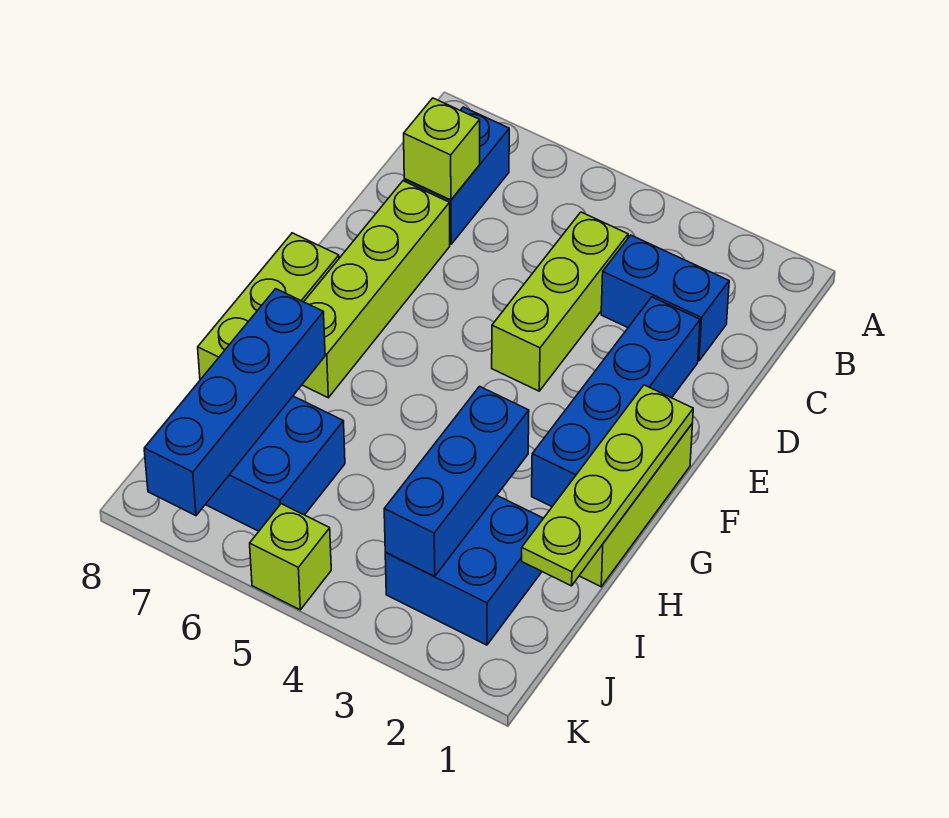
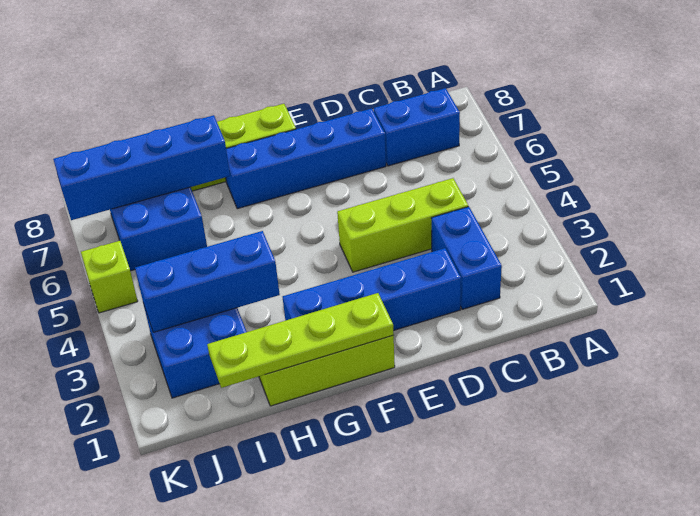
lime 1x1 brick [404,98,480,200] -> none
lime 1x4 brick [302,181,450,398] -> blue 1x4 brick [226,109,386,209]

